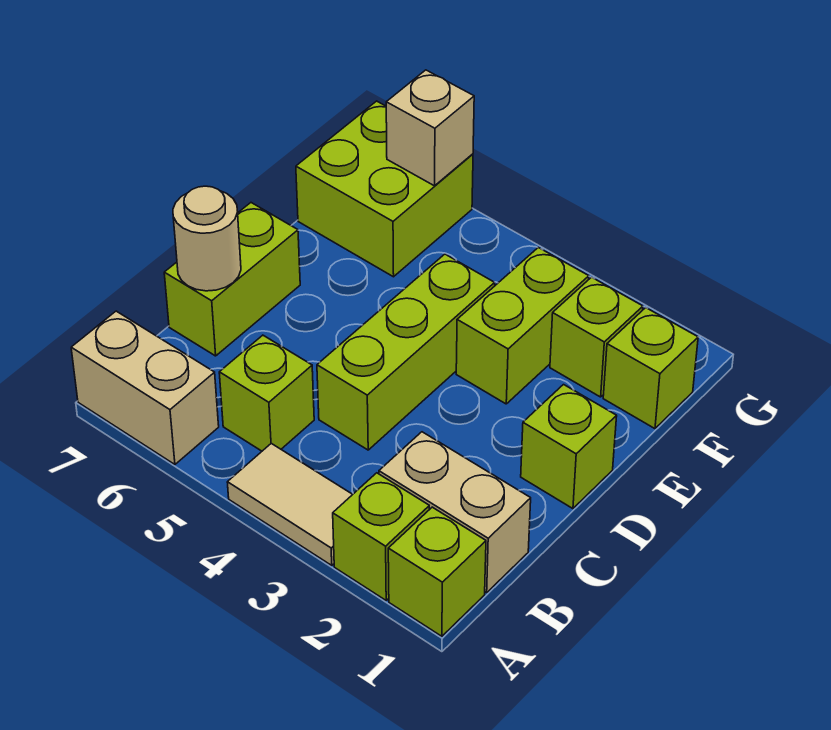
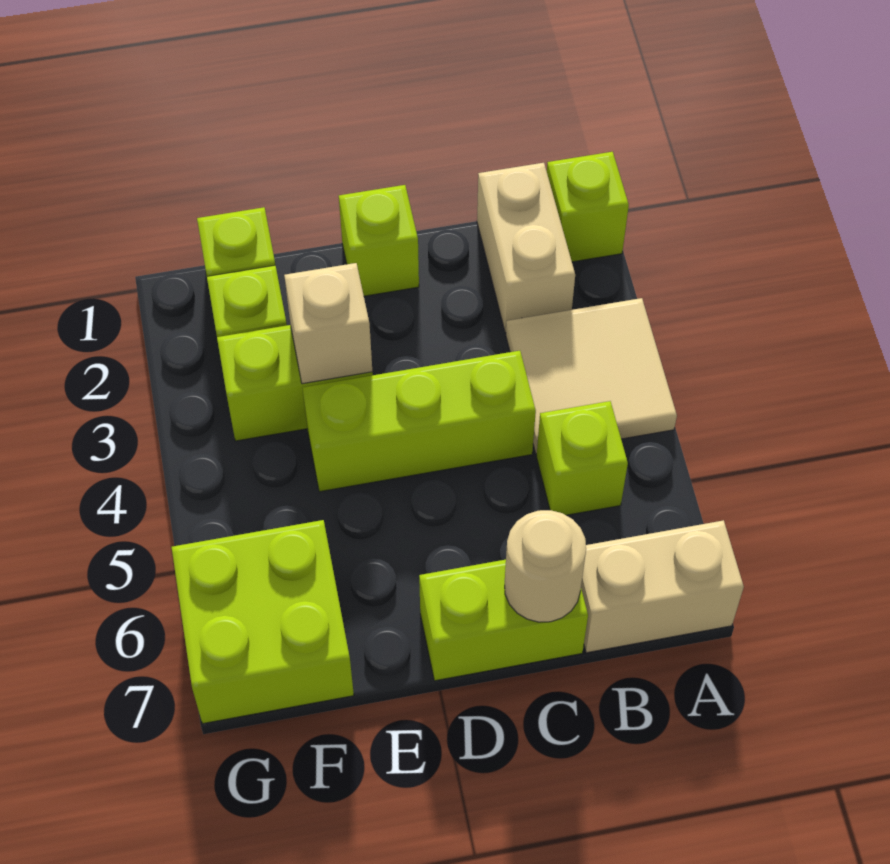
lime 1x1 brick [333,473,429,600] -> none
tan 1x2 tile [227,443,353,565] -> tan 2x2 tile [506,298,677,454]
tan 1x2 brick [71,311,219,464] -> tan 1x2 brick turned to [581,520,744,653]
tan 1x1 brick [386,70,474,186] -> tan 1x1 brick moved to [284,263,372,384]

